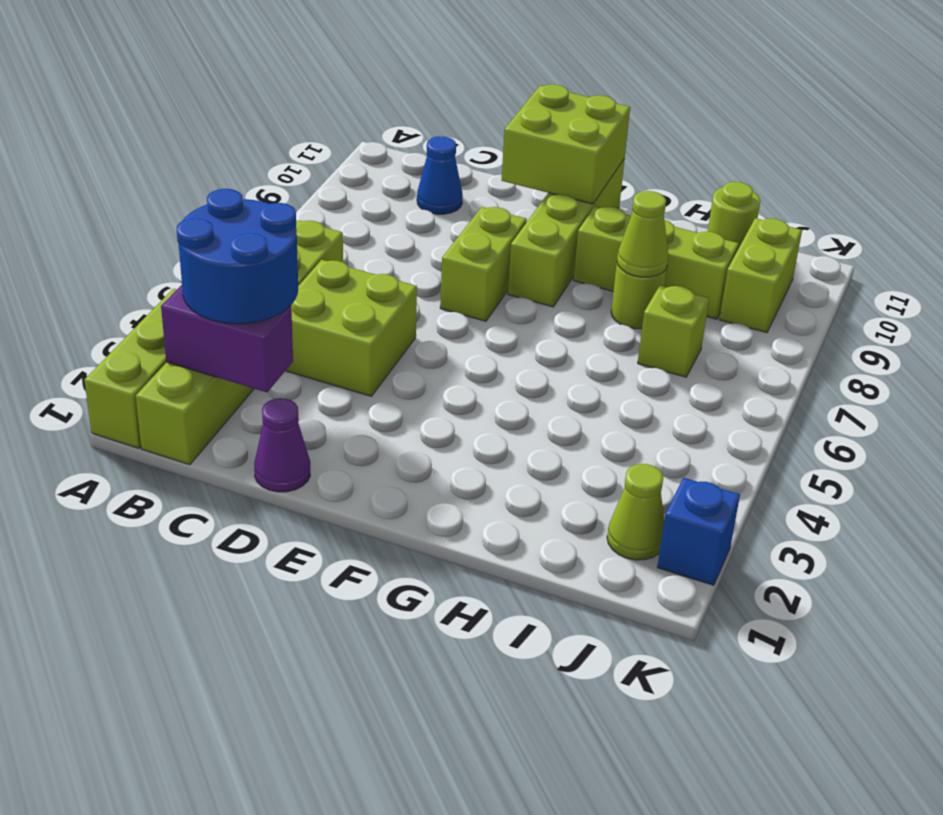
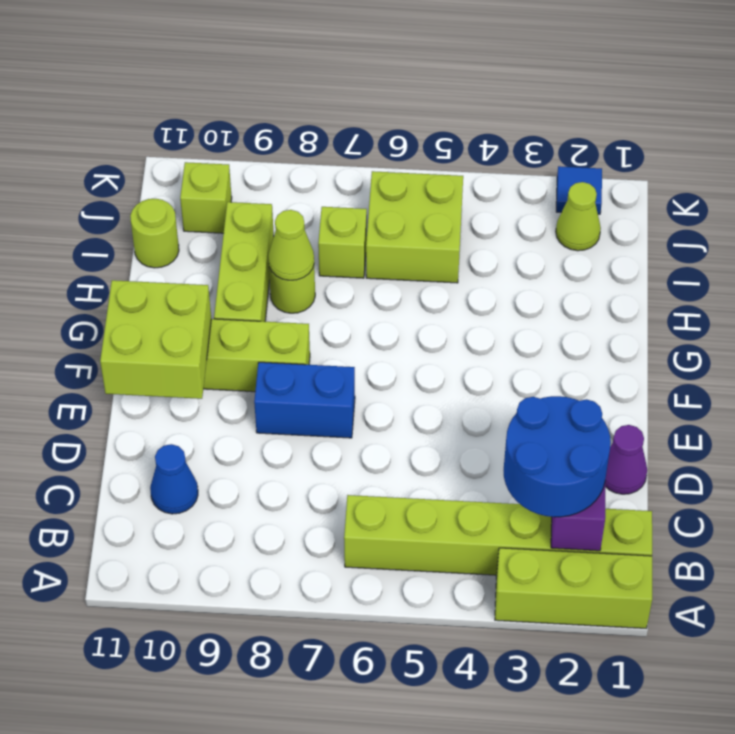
lime 2x2 brick [286,260,417,396] -> lime 2x2 brick moved to [366,171,463,283]
lime 1x2 brick [440,207,527,321] -> blue 1x2 brick [254,362,355,438]
lime 1x2 brick [719,218,802,333] -> lime 1x1 brick [180,162,232,233]
blue 1x1 brick [657,478,740,585] -> blue 1x1 tile [556,166,602,214]

